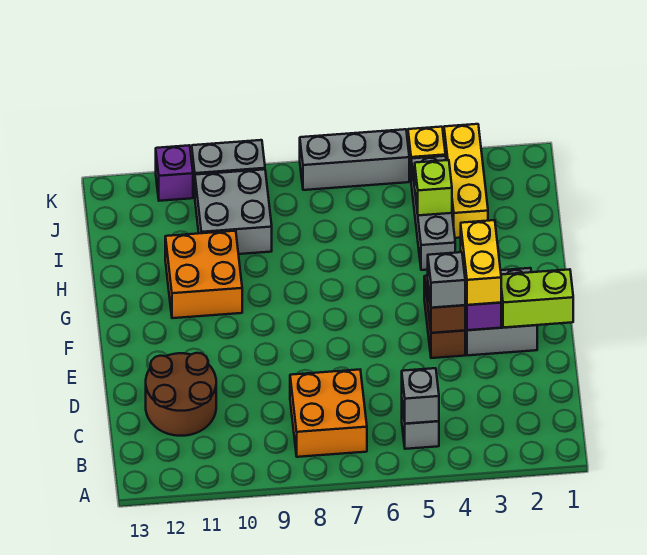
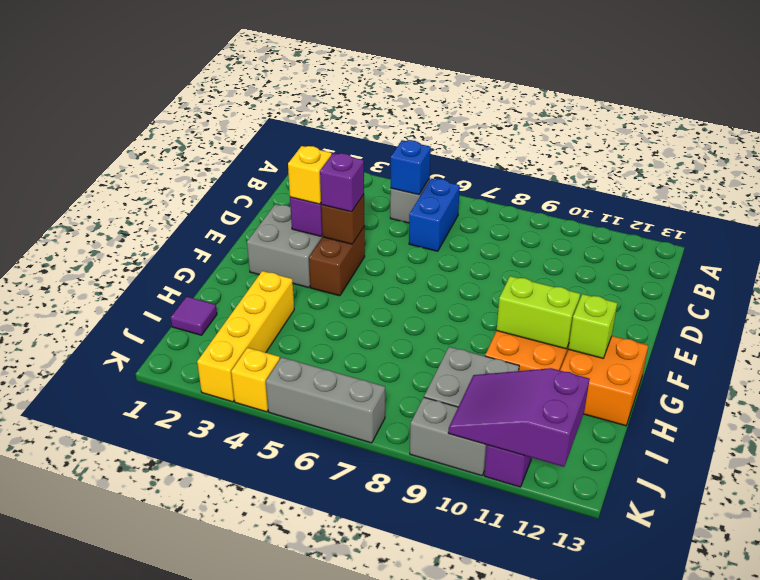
grey 1x1 brick [402,368,439,424] -> blue 1x1 brick [391,140,431,195]
none -> blue 1x2 brick [409,179,460,251]
orange 2x2 brick [290,370,367,457] -> orange 2x2 brick moved to [560,336,648,426]
brown 2x2 round brick [146,353,216,436] -> none
lime 1x2 brick [501,269,573,328] -> lime 1x2 brick moved to [497,276,580,349]
yellow 1x2 brick [461,220,501,305] -> yellow 1x1 brick [288,146,332,204]
grey 1x1 brick [428,252,465,308] -> purple 1x1 brick [320,153,364,212]
grey 1x3 brick [411,156,455,270] -> none
none -> purple 1x1 tile [171,297,217,335]
yellow 1x3 brick [444,124,488,238] -> yellow 1x4 brick [197,271,294,402]
lime 1x1 brick [415,160,452,215] -> lime 1x1 brick moved to [569,294,617,358]
none -> purple 2x3 slope [448,368,590,467]

